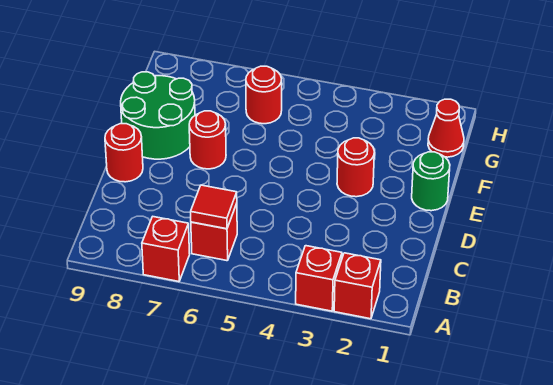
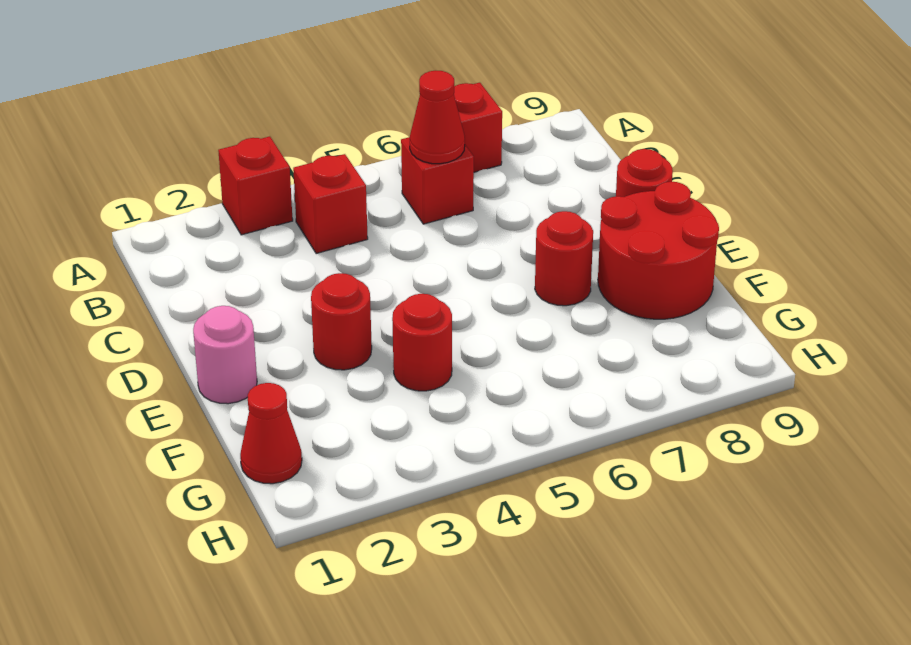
red 1x1 brick [334,253,381,319] -> red 1x1 brick moved to [293,154,368,254]
red 1x1 tile [191,185,237,229] -> red 1x1 cone [410,71,465,164]
green 1x1 round brick [412,152,450,211] -> pink 1x1 round brick [193,306,257,404]
green 2x2 round brick [121,72,195,159] -> red 2x2 round brick [598,182,719,319]
red 1x1 round brick [246,66,282,124] -> red 1x1 round brick moved to [392,294,452,391]

